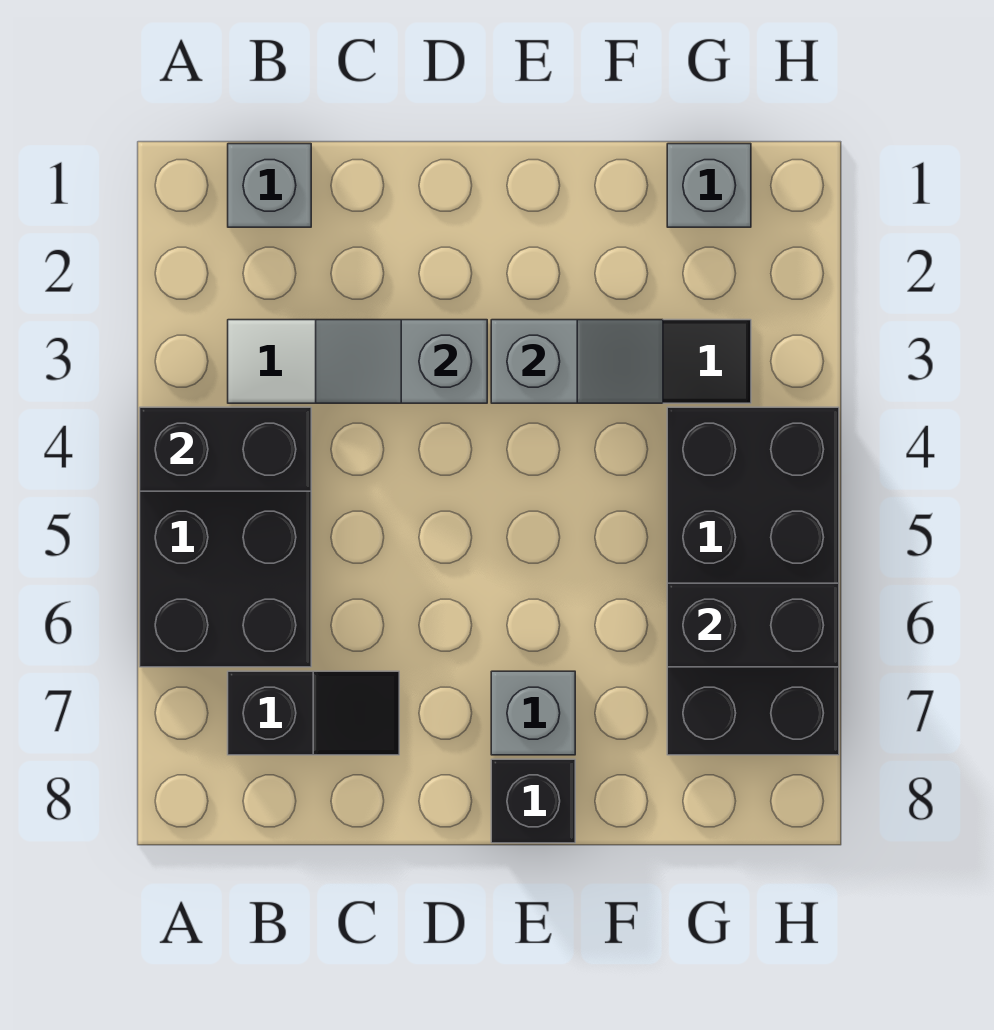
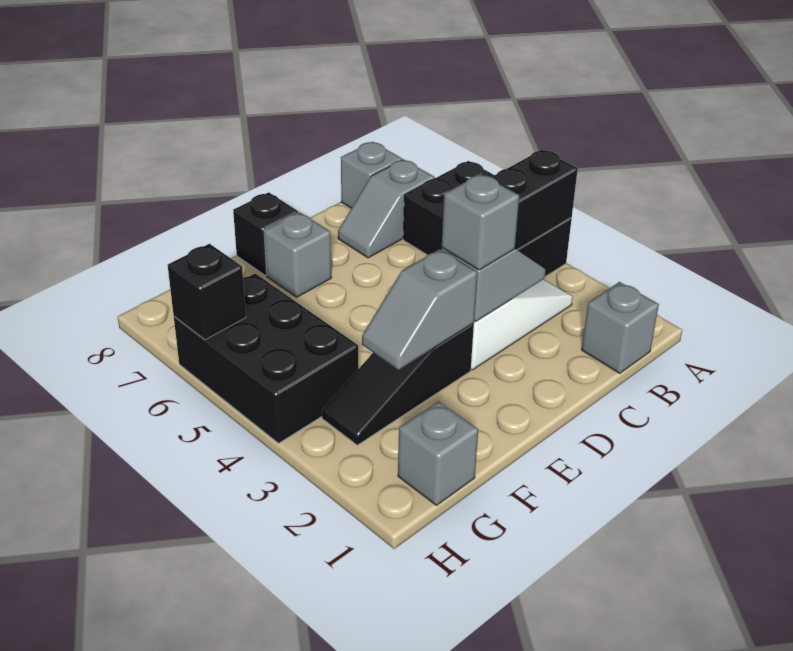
black 1x2 slope [228,671,399,755] -> grey 1x2 slope [338,159,435,258]
none -> grey 1x1 brick [341,142,402,208]
none -> grey 1x1 brick [442,174,519,270]
black 2x4 brick [667,407,839,755] -> black 2x3 brick [174,274,358,443]
black 1x2 brick [667,583,839,667] -> black 1x1 brick [168,244,246,340]

